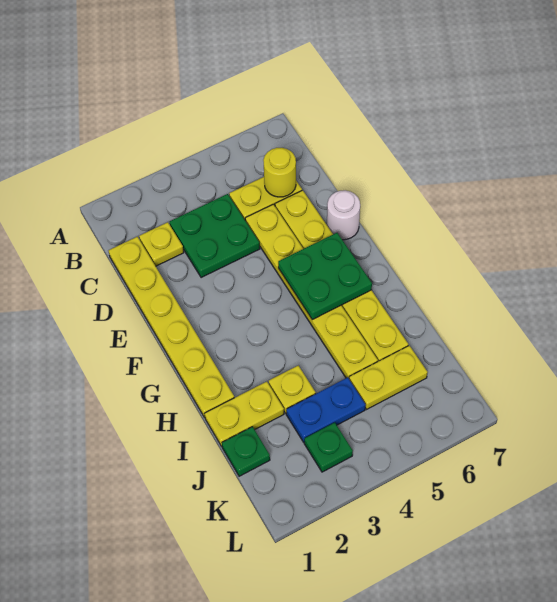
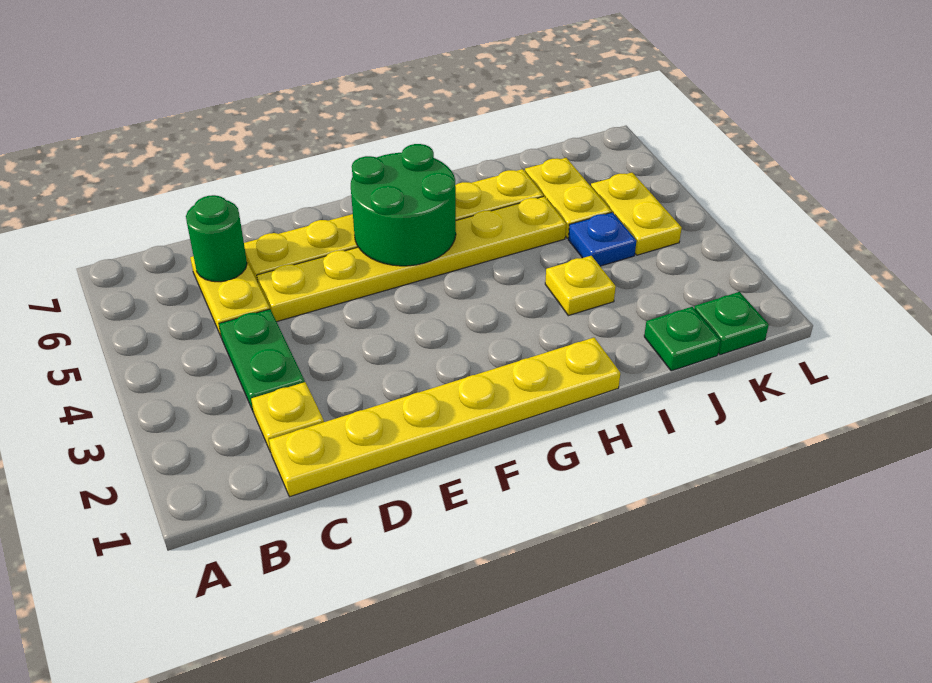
green 2x2 plate [170,194,260,278] -> green 1x2 plate [219,309,305,410]
yellow 1x1 round brick [263,148,296,197] -> green 1x1 round brick [186,195,247,282]
white 1x1 round brick [327,190,360,240] -> none
green 2x2 plate [278,233,372,320] -> green 2x2 round brick [351,144,456,266]
yellow 1x2 plate [205,382,284,446] -> yellow 1x2 plate moved to [591,173,682,255]
blue 1x2 plate [286,377,366,442] -> blue 1x1 plate [568,212,636,266]
green 1x1 plate [304,423,353,472] -> green 1x1 plate moved to [694,292,769,355]

